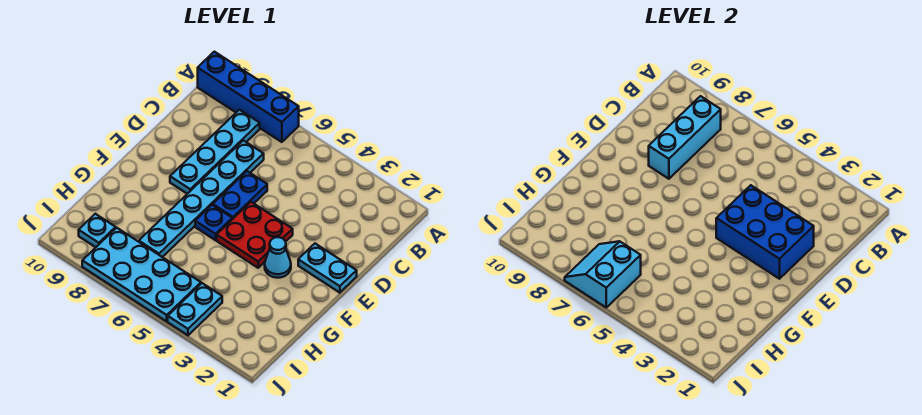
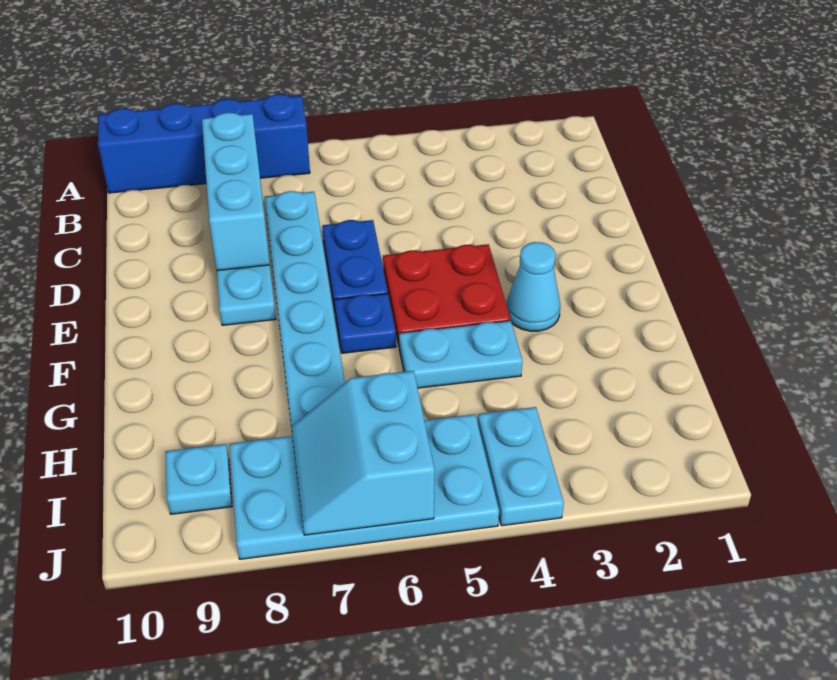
blue 2x3 brick [716,185,814,279] -> none
cyan 1x2 plate [298,244,357,293] -> cyan 1x2 plate moved to [399,321,523,388]

